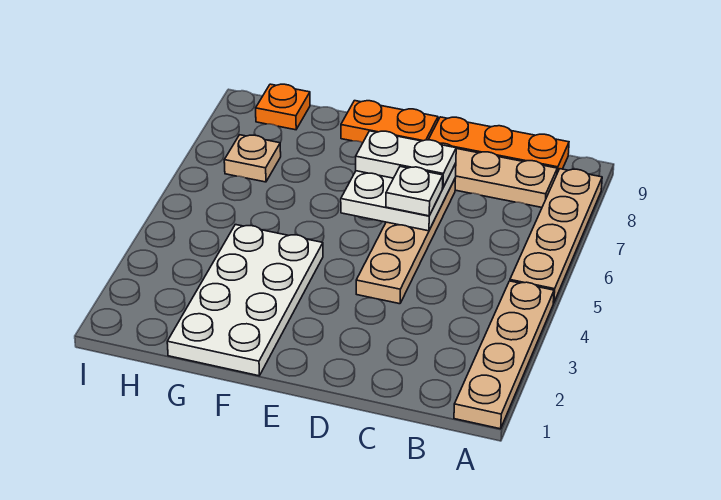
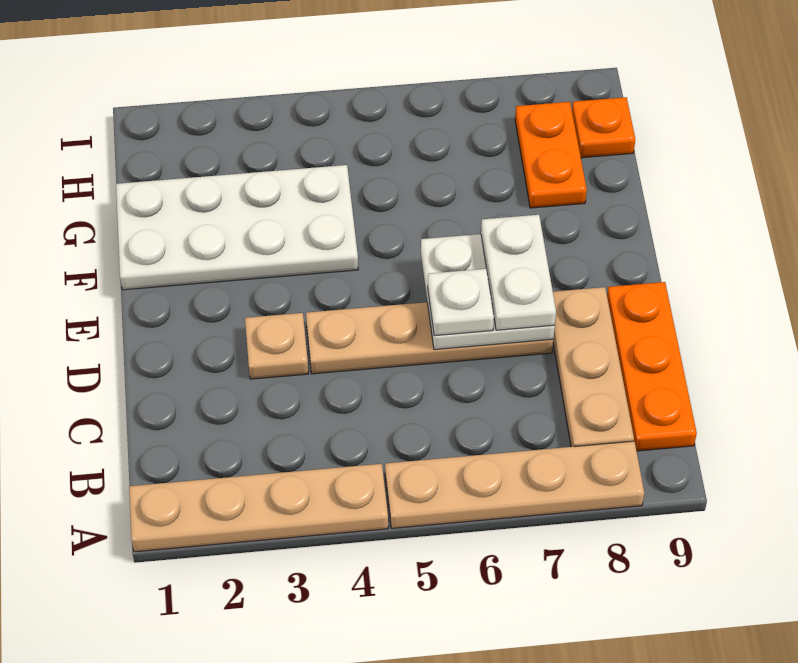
orange 1x2 plate [341,101,438,143] -> orange 1x2 plate moved to [515,102,587,208]
tan 1x1 plate [224,135,281,182] -> tan 1x1 plate moved to [245,313,308,379]

